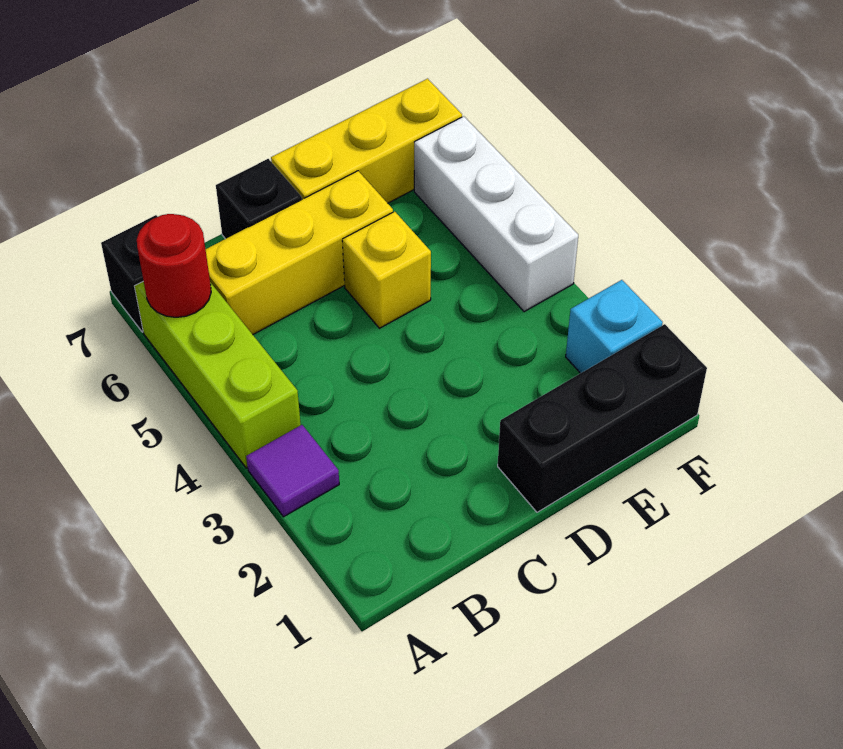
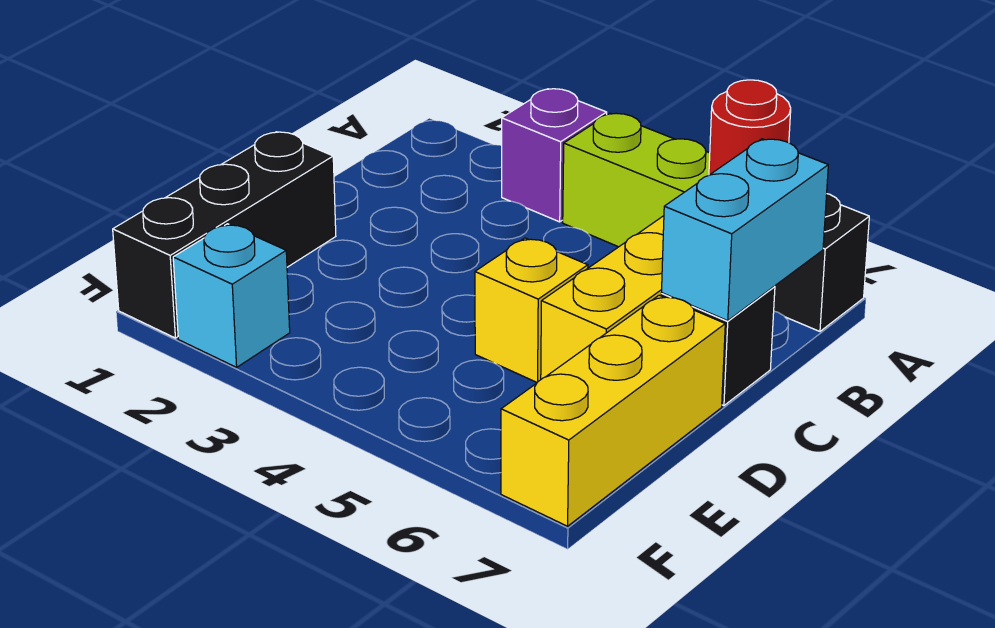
purple 1x1 tile [246,425,339,517] -> purple 1x1 brick [502,89,607,222]
none -> cyan 1x2 brick [662,139,828,321]
white 1x3 brick [414,116,578,312] -> none

